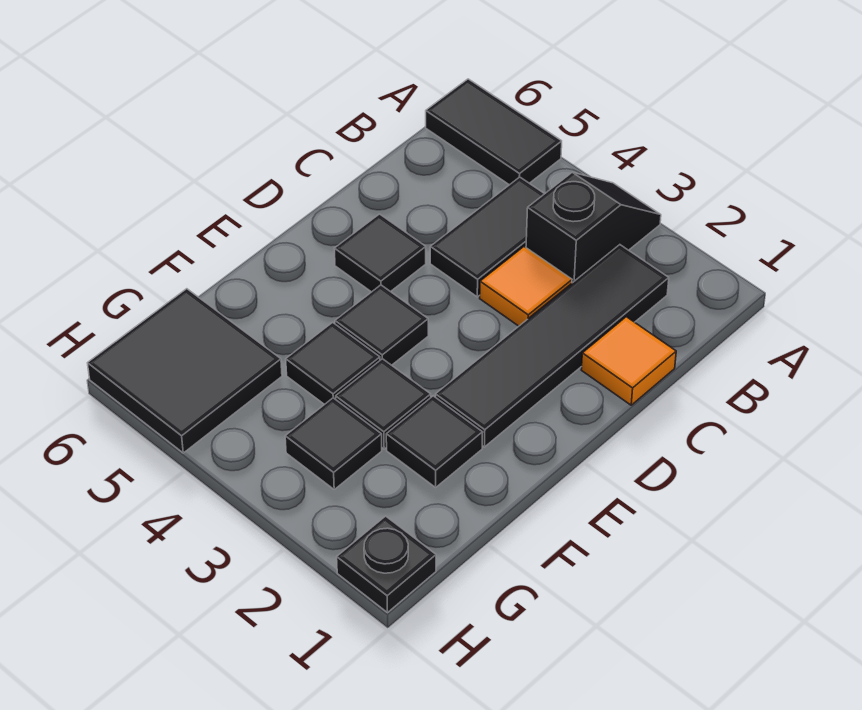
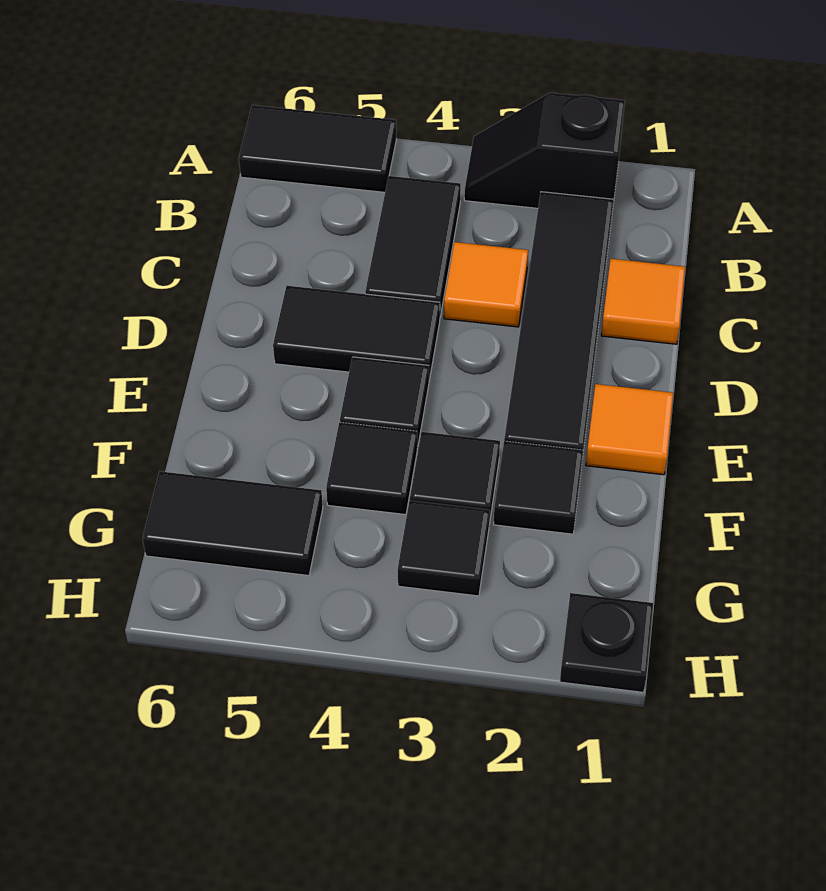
black 1x2 slope [526,172,661,283] -> black 1x2 slope turned to [464,93,625,208]
black 1x1 tile [334,214,426,292] -> black 1x2 tile [273,286,440,380]
none -> orange 1x1 tile [586,384,673,475]
black 2x2 tile [88,289,282,453] -> black 1x2 tile [143,471,323,576]

